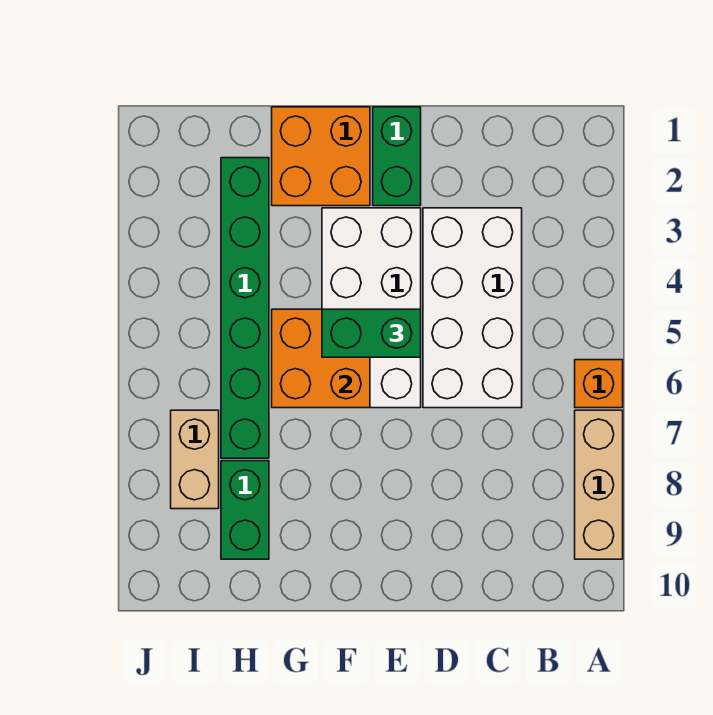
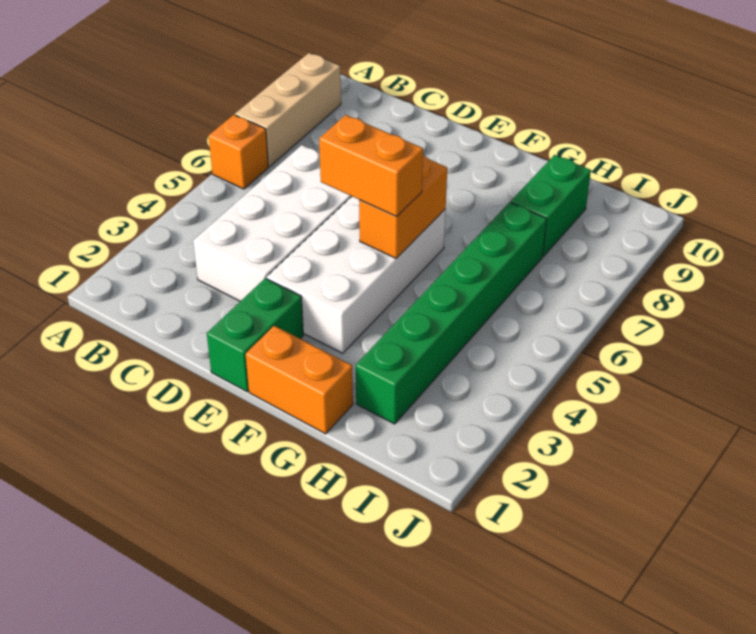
green 1x2 brick [322,309,421,357] -> orange 1x2 brick [319,115,423,216]
orange 2x2 brick [272,107,370,206] -> orange 1x2 brick [246,326,353,434]
orange 2x2 brick [272,309,370,408] -> orange 1x2 brick [359,156,447,258]
tan 1x2 brick [171,410,219,509] -> none

